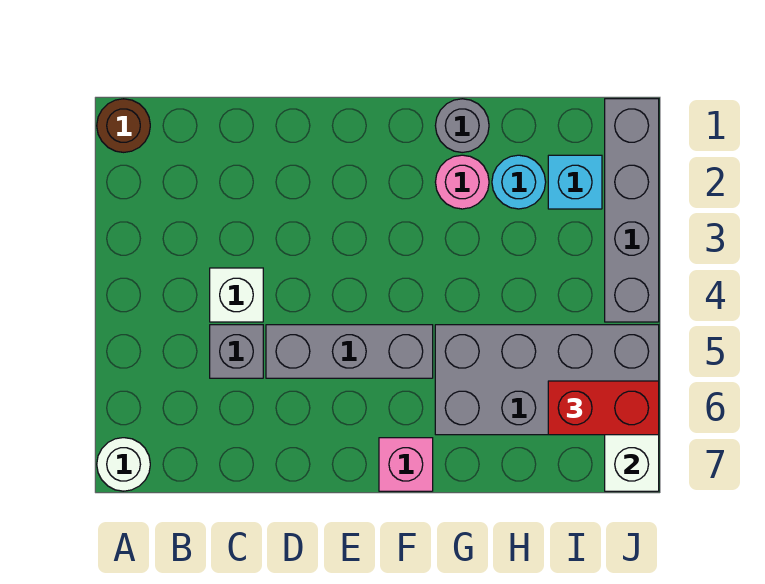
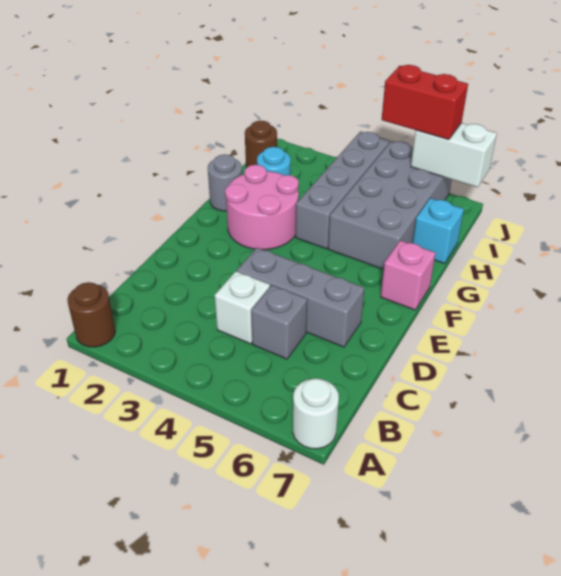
grey 1x3 brick [266,325,433,378] -> grey 1x3 brick turned to [237,248,364,347]
pink 1x1 round brick [435,155,489,209] -> pink 2x2 round brick [225,165,299,250]
none -> brown 1x1 round brick [245,121,277,168]
cyan 1x1 brick [548,155,602,209] -> cyan 1x1 brick moved to [413,198,464,264]
red 1x2 brick [548,381,659,435] -> red 1x2 brick turned to [382,65,468,140]
grey 1x4 brick [605,99,659,322] -> grey 1x4 brick turned to [296,132,390,249]

